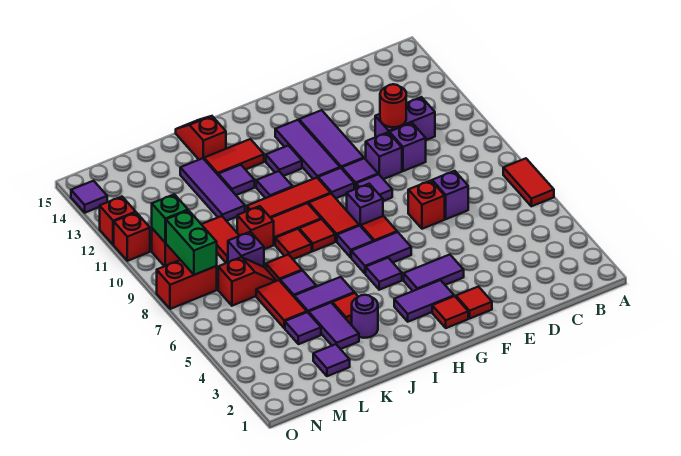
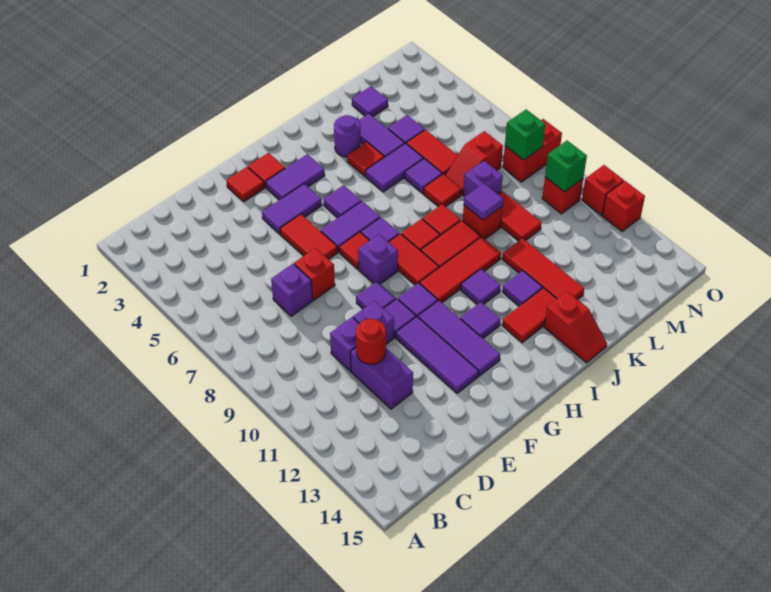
red 1x2 tile [503,158,554,206] -> red 1x2 tile moved to [280,214,338,259]
purple 1x2 brick [375,97,435,140] -> purple 1x2 brick turned to [350,348,413,409]
purple 1x3 tile [180,158,245,221] -> red 1x3 tile [502,238,584,299]
green 1x2 brick [166,210,217,275] -> green 1x1 brick [505,110,545,160]
purple 1x1 tile [71,181,107,213] -> purple 1x1 tile moved to [464,183,503,220]

